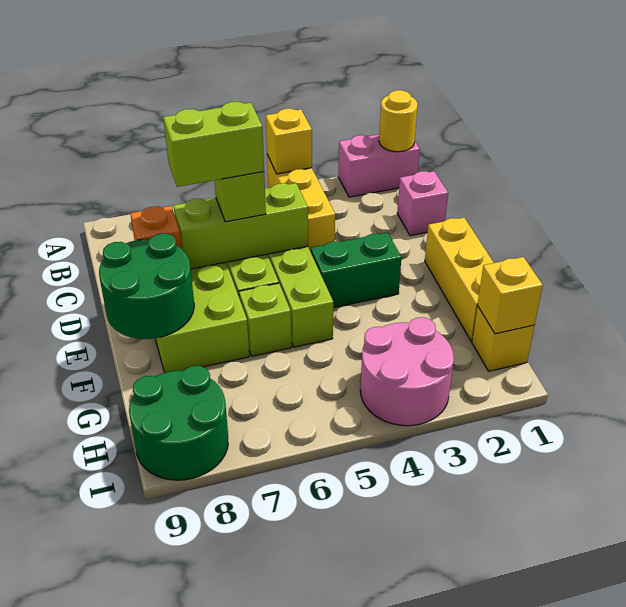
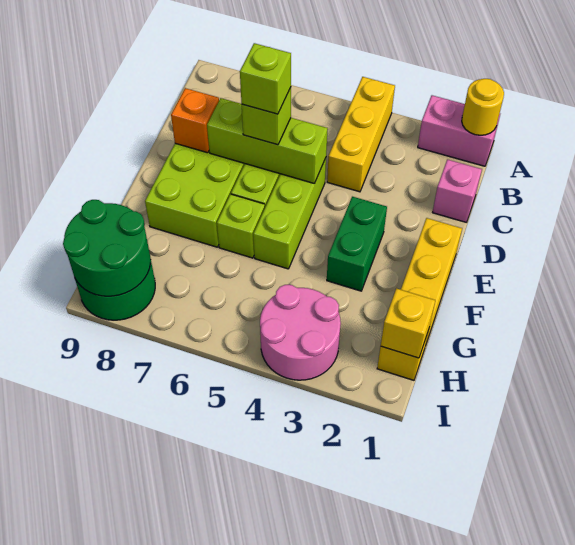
yellow 1x1 brick [266,109,312,174] -> none
lime 1x2 brick [163,102,264,187] -> lime 1x1 brick [240,43,291,114]
green 1x2 brick [311,232,401,308] -> green 1x2 brick turned to [327,197,387,291]
green 2x2 round brick [99,233,194,339] -> green 2x2 round brick moved to [63,200,151,296]

